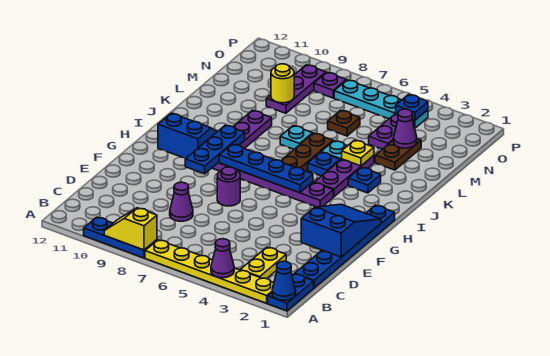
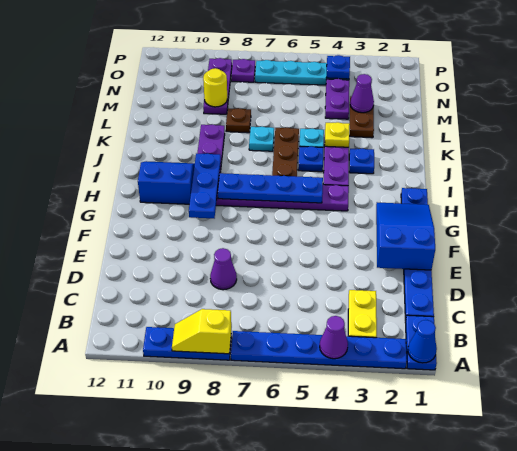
yellow 1x6 plate [145,240,274,303] -> blue 1x6 plate [231,331,407,369]
purple 1x1 round brick [217,167,240,206] -> none
brown 1x1 plate [328,110,360,136] -> brown 1x1 plate moved to [226,108,251,133]

